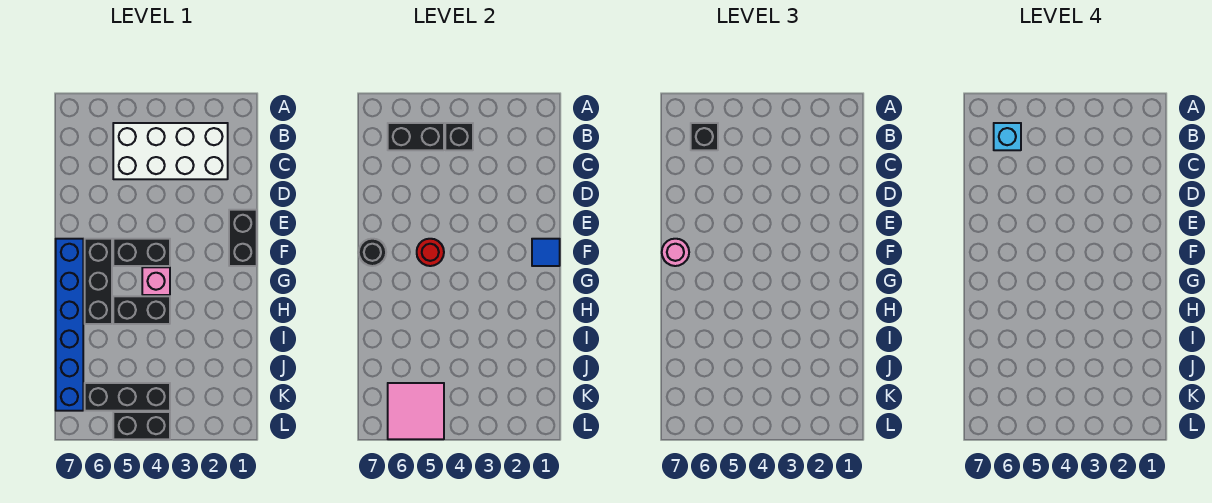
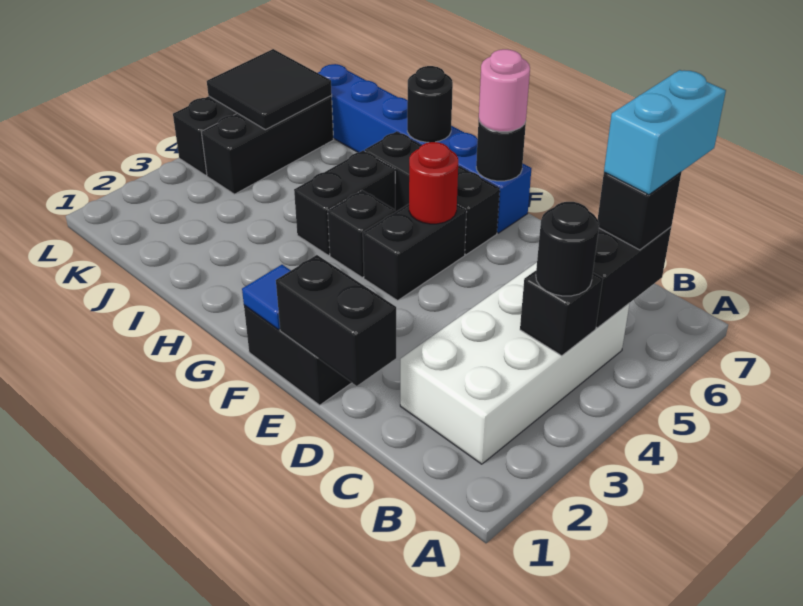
none -> black 1x1 round brick [536,202,599,296]
cyan 1x1 brick [994,123,1021,150] -> cyan 1x2 brick [604,70,726,195]
none -> black 1x2 brick [276,255,396,386]
pink 1x1 brick [142,267,170,295] -> black 1x1 brick [328,190,395,277]
none -> black 1x1 round brick [407,66,453,142]
pink 2x2 tile [388,383,444,439] -> black 2x2 tile [207,49,332,130]

